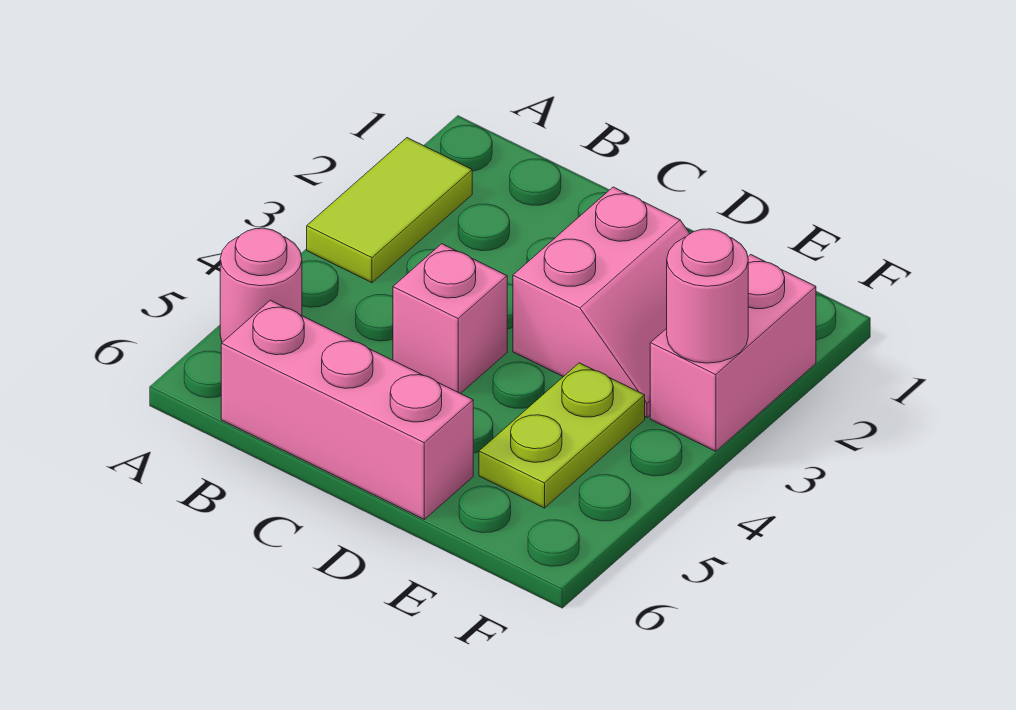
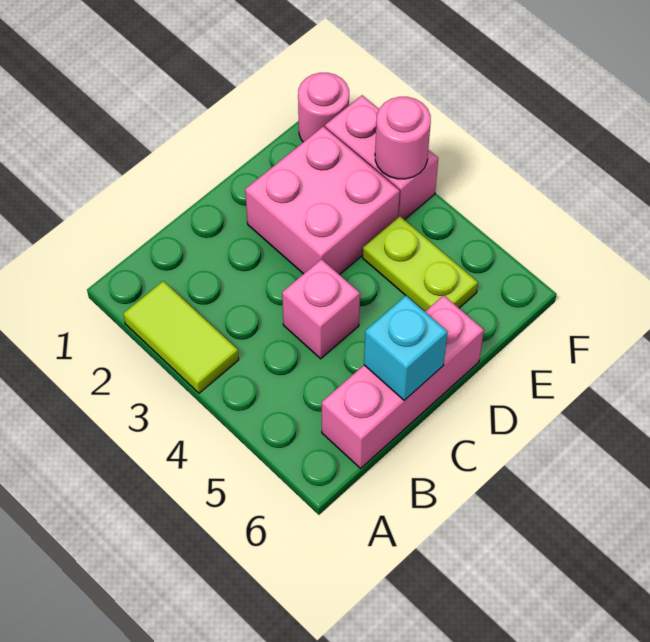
pink 1x1 round brick [220,228,302,342] -> pink 1x1 round brick moved to [298,73,349,142]
none -> cyan 1x1 brick [364,296,448,400]
pink 2x2 slope [513,187,690,417] -> pink 2x2 brick [245,126,400,275]

